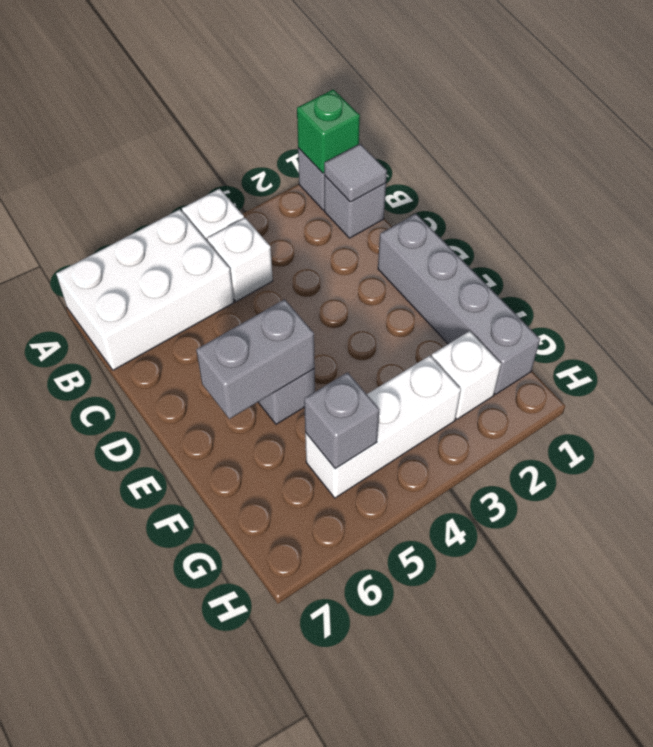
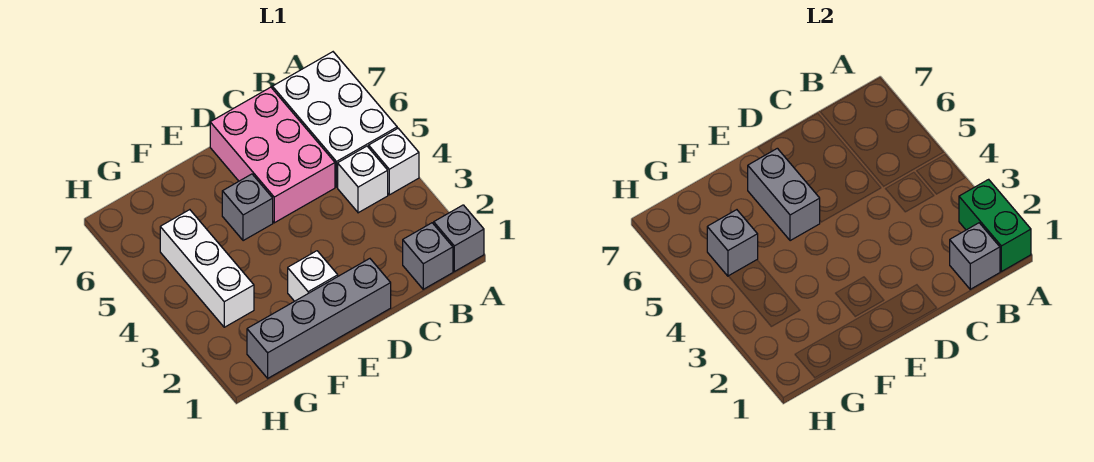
green 1x1 brick [297,89,360,173] -> green 1x2 brick [959,179,1031,272]
grey 1x1 tile [324,144,387,202] -> grey 1x1 brick [950,223,1000,289]
none -> pink 2x3 brick [210,87,335,223]
white 1x1 brick [432,331,501,419] -> white 1x1 brick moved to [288,251,338,301]

